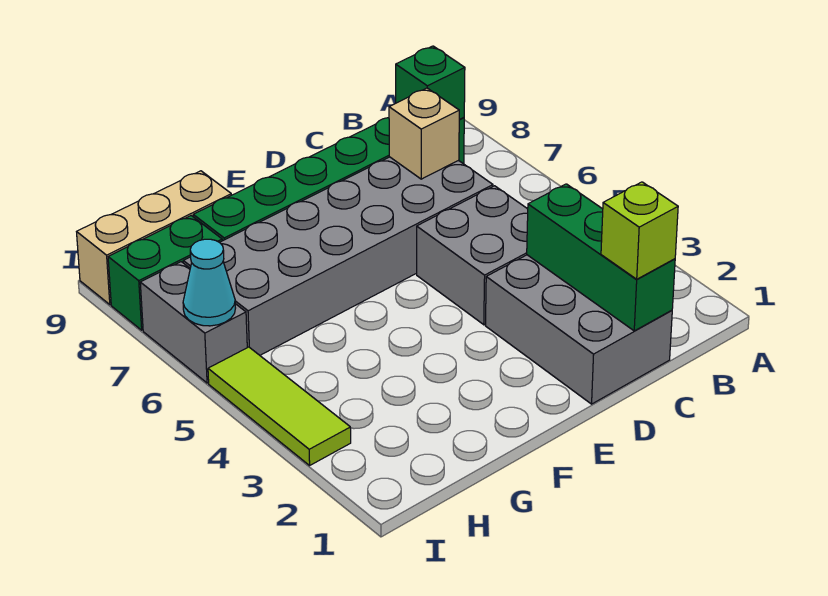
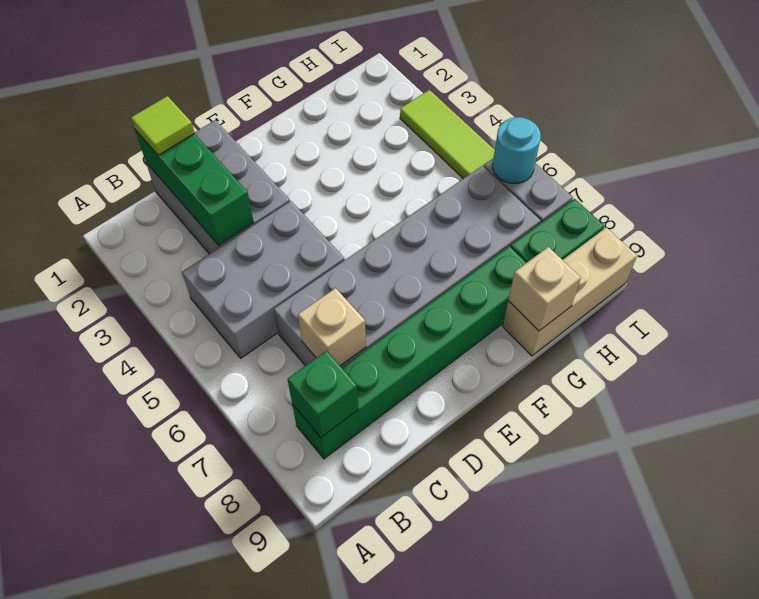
lime 1x1 brick [601,182,678,279] -> lime 1x1 tile [131,96,195,155]
grey 2x2 brick [417,186,528,325] -> grey 2x3 brick [182,201,345,358]
none -> tan 1x1 brick [508,247,581,331]
cyan 1x1 cone [183,239,235,326] -> cyan 1x1 round brick [493,117,541,184]

